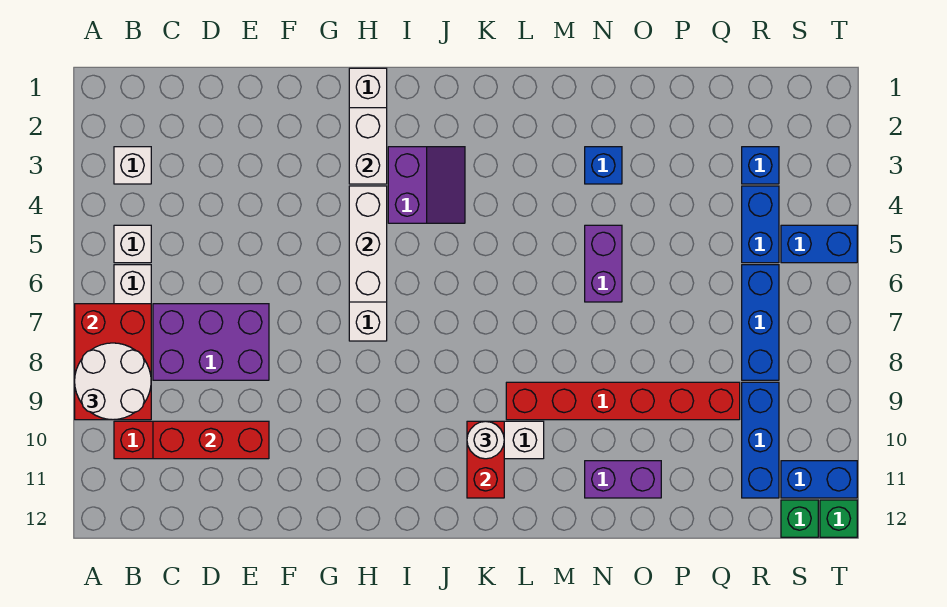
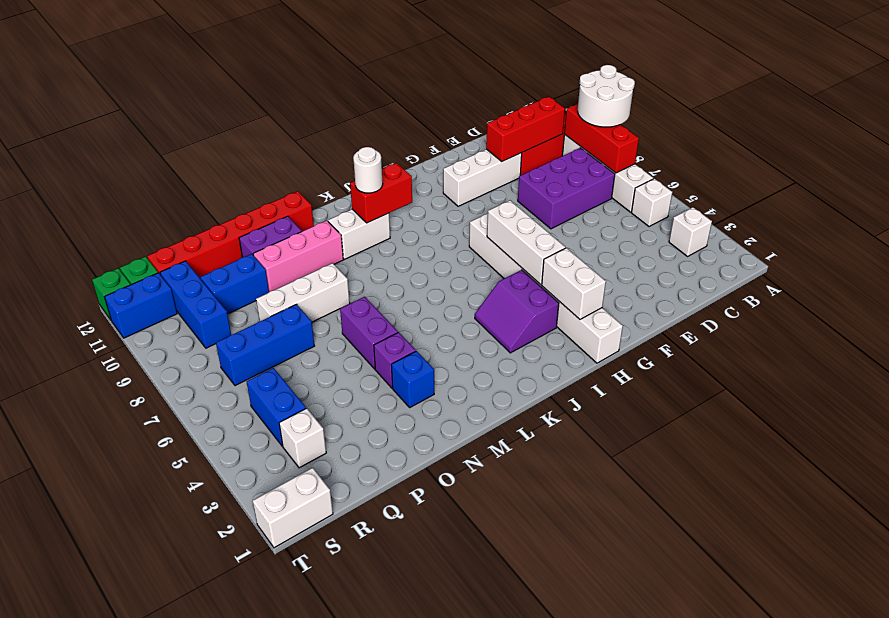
red 2x3 brick [75,304,151,420] -> red 1x3 brick [564,104,639,173]
none -> white 1x3 brick [443,149,522,206]
red 1x2 brick [467,421,504,498] -> red 1x2 brick turned to [350,163,412,223]
red 1x6 brick [506,382,740,420] -> red 1x6 brick moved to [147,191,314,279]
none -> pink 1x3 brick [253,221,343,292]
none -> purple 1x1 brick [374,332,416,388]
none -> white 1x3 brick [256,263,350,322]
blue 1x1 brick [742,147,779,184] -> white 1x1 brick [279,408,326,468]
blue 1x3 brick [742,265,779,380] -> blue 1x3 brick turned to [216,304,314,386]
none -> white 1x2 brick [253,468,333,548]
blue 1x2 brick [781,225,857,263] -> blue 1x2 brick moved to [201,254,269,314]

